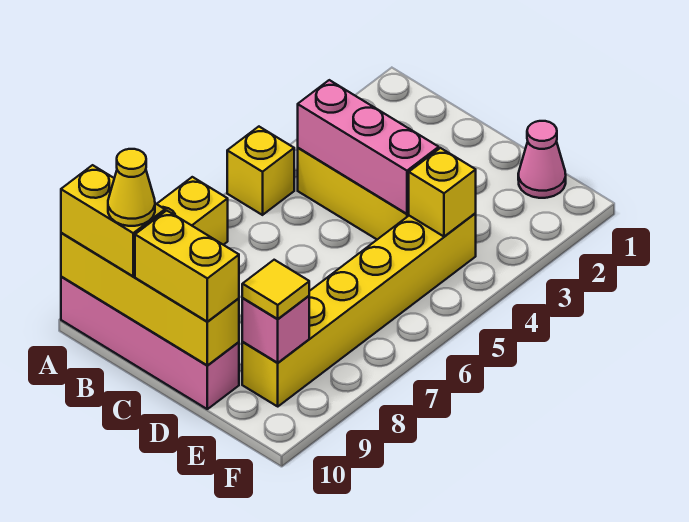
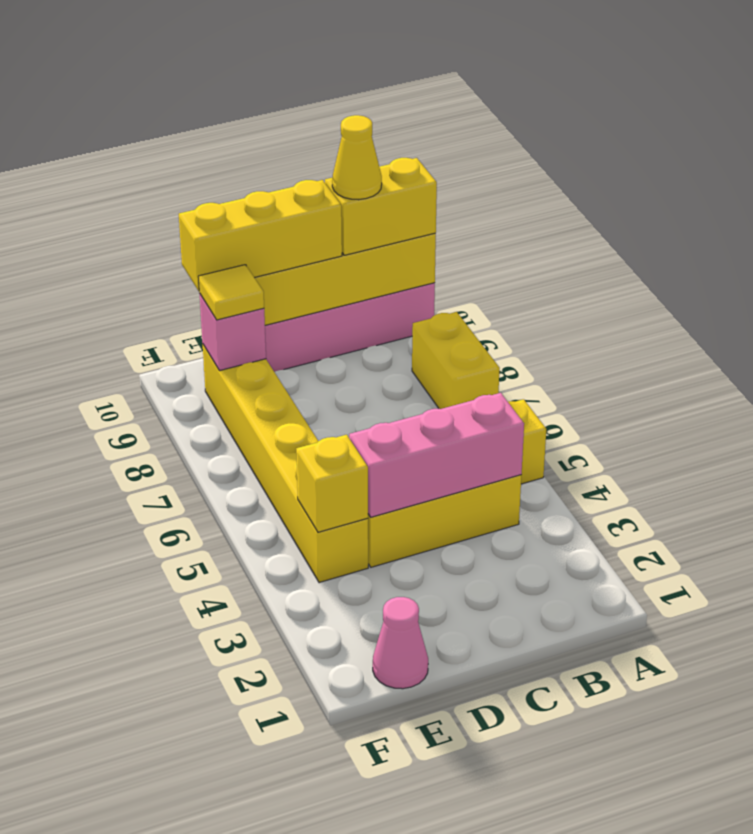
yellow 1x2 brick [135,210,239,322] -> yellow 1x3 brick [179,180,342,291]

